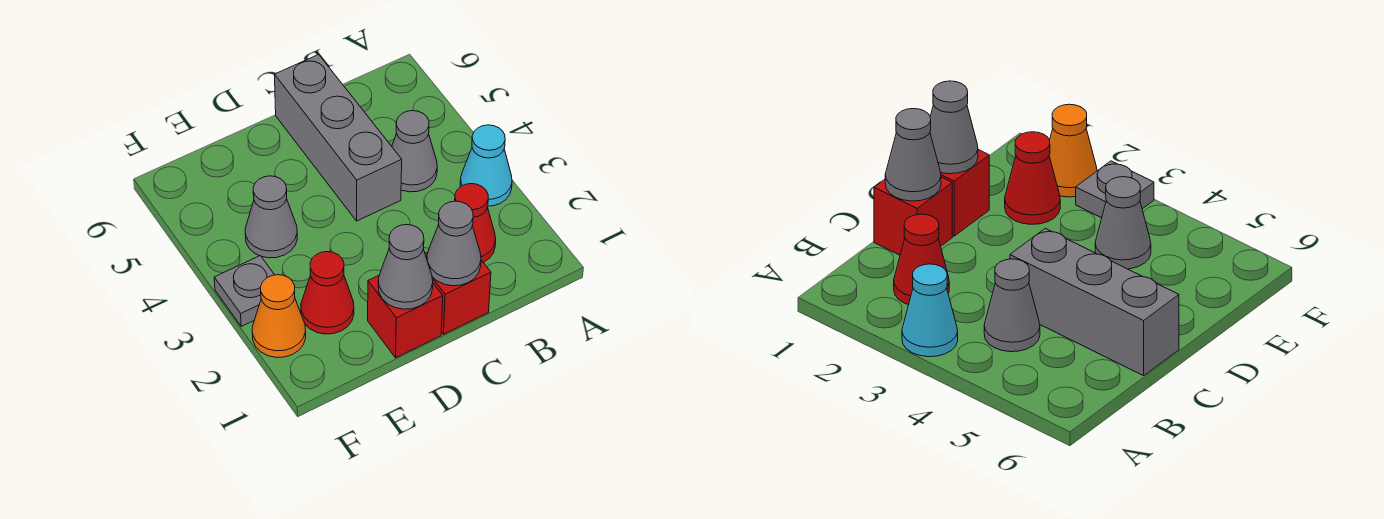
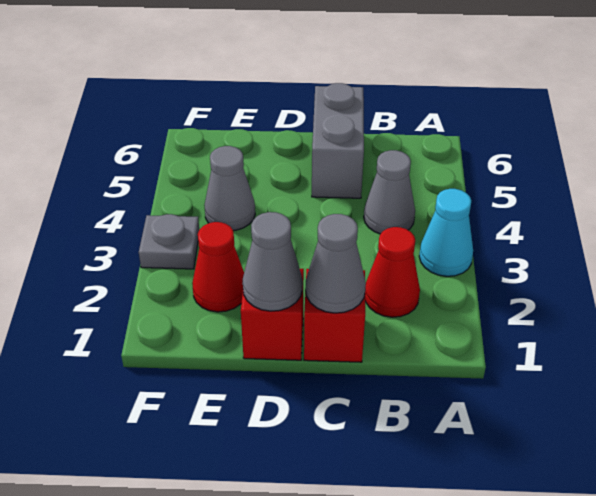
grey 1x3 brick [275,55,402,221] -> grey 1x2 brick [312,83,364,198]
orange 1x1 cone [252,275,306,358] -> none

